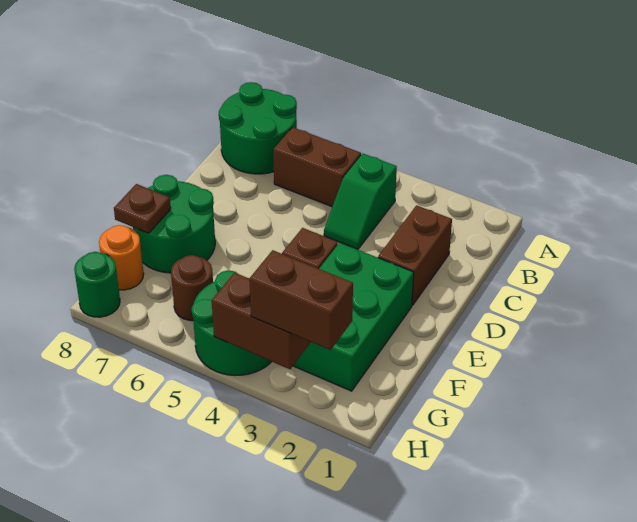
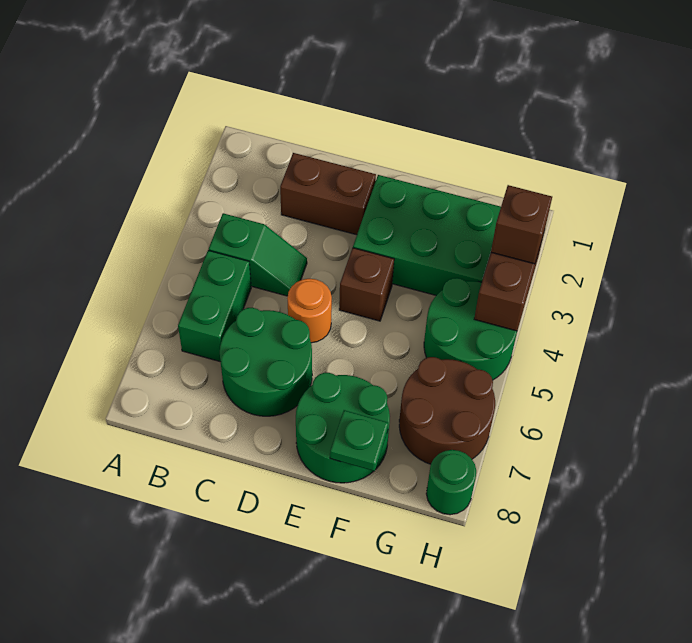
green 2x2 round brick [219,82,297,174] -> green 2x2 round brick moved to [220,308,312,416]
brown 1x2 brick [273,127,361,207] -> green 1x2 brick [178,250,251,361]
brown 1x1 plate [114,184,171,233] -> green 1x1 plate [330,410,388,471]
brown 1x1 round brick [171,255,213,321] -> brown 2x2 round brick [399,357,495,464]
orange 1x1 round brick [99,225,144,290] -> orange 1x1 round brick moved to [287,279,332,343]
brown 1x2 brick [249,250,353,350] -> brown 1x1 brick [491,185,552,264]

